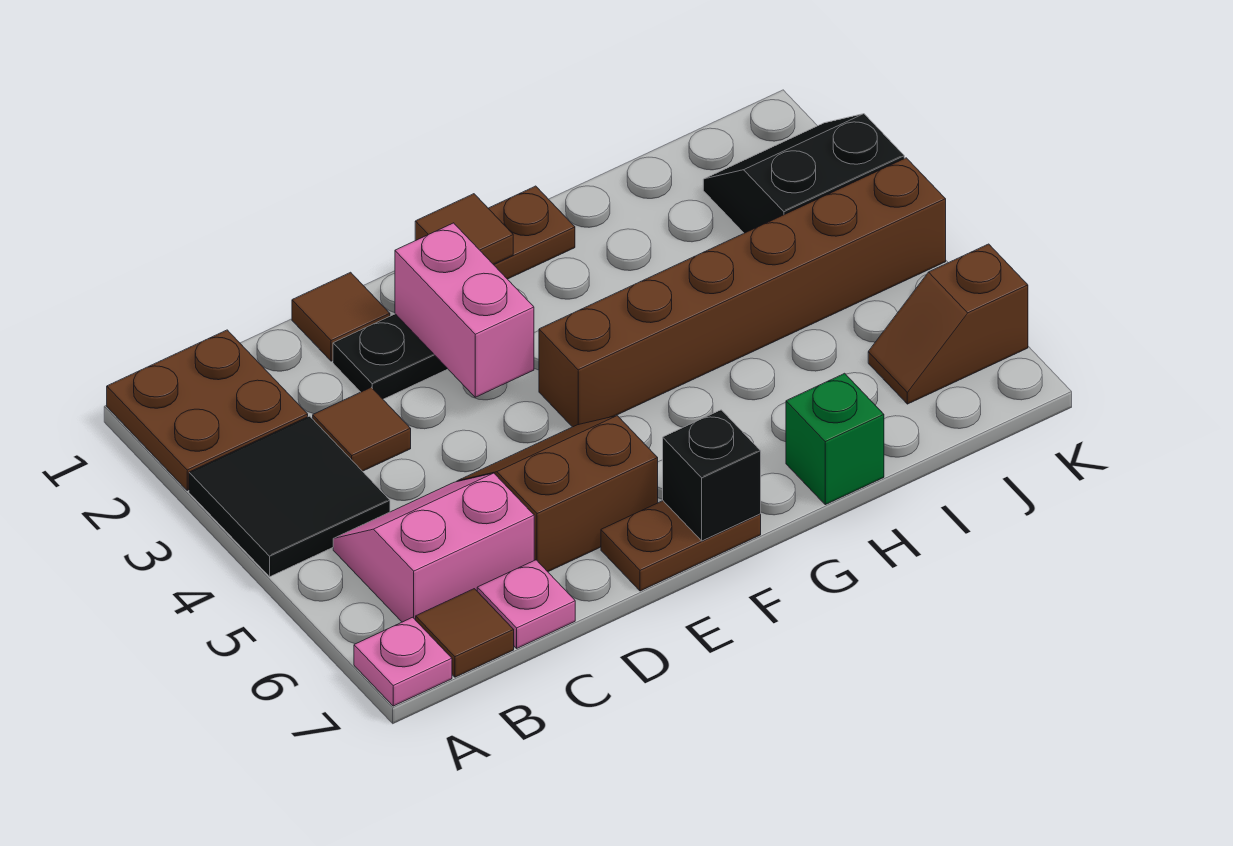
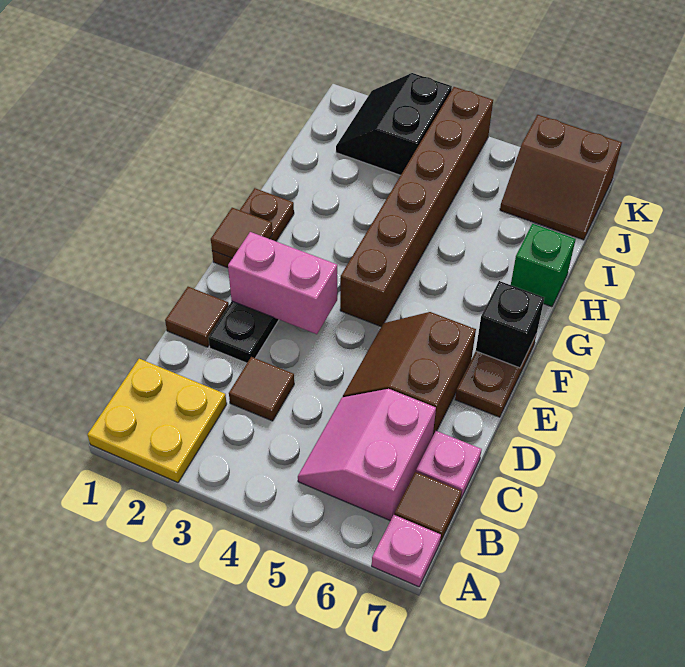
brown 2x2 plate [107,330,308,490] -> yellow 2x2 plate [87,359,227,482]
black 2x2 tile [189,416,390,577] -> none
brown 1x2 slope [868,244,1028,404] -> brown 2x2 slope [500,115,622,240]

